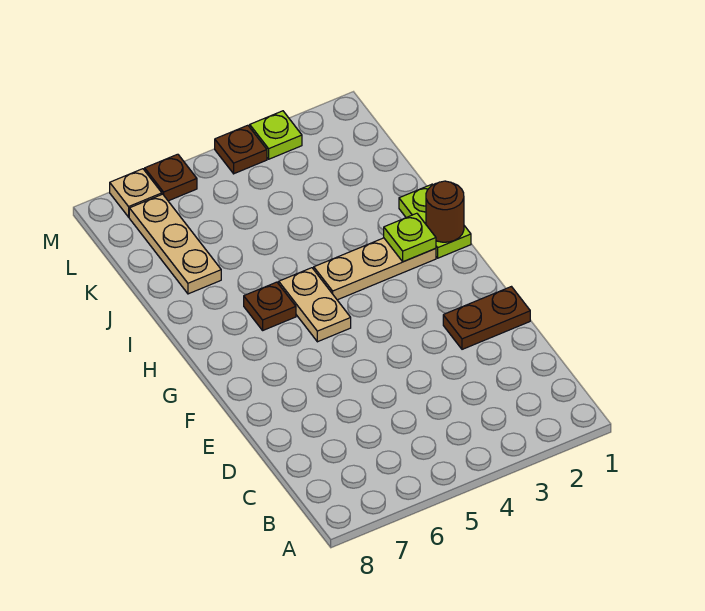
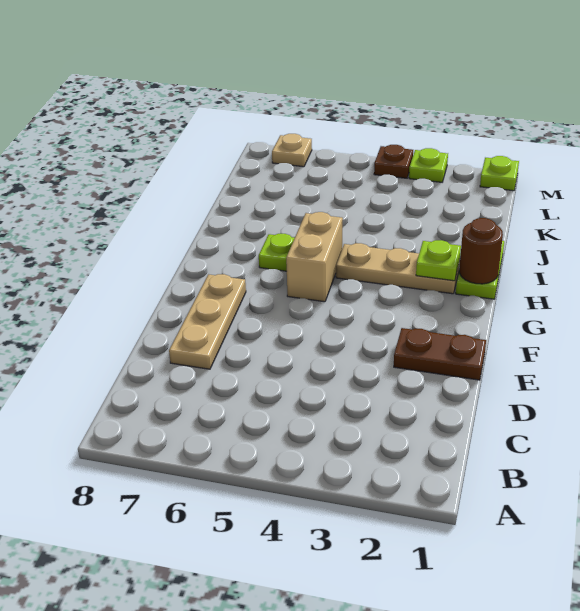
tan 1x2 plate [279,268,351,342] -> tan 1x2 brick [286,212,343,302]
brown 1x1 plate [244,282,296,330] -> lime 1x1 plate [259,234,295,271]
tan 1x3 plate [129,194,221,294] -> tan 1x3 plate moved to [169,274,246,369]
none -> lime 1x1 plate [480,156,519,191]
brown 1x1 plate [145,154,197,201] -> none

